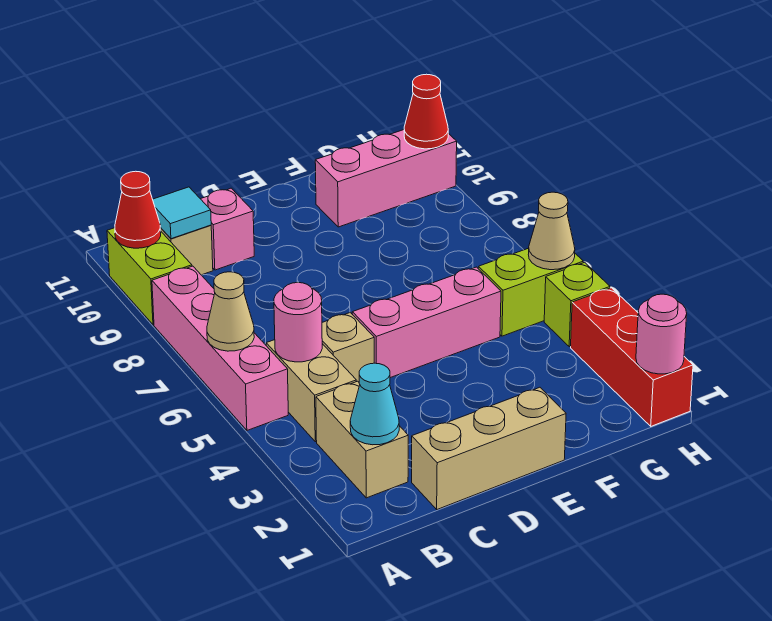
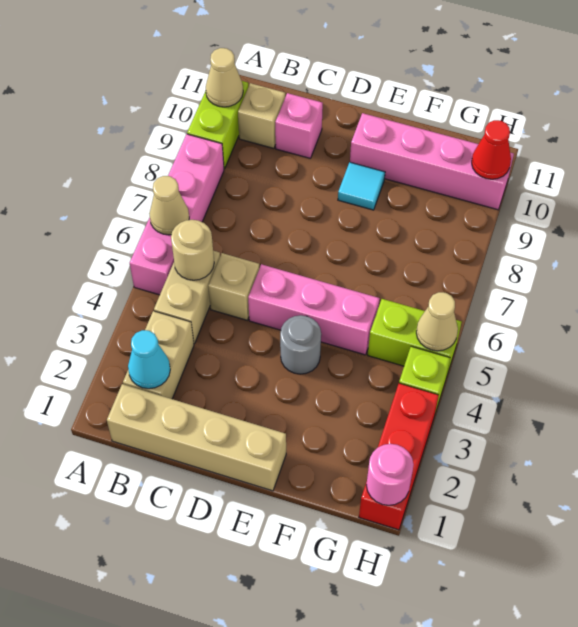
red 1x1 cone [115,171,161,248] -> tan 1x1 cone [206,48,243,107]
pink 1x1 round brick [274,283,322,362] -> tan 1x1 round brick [171,220,214,280]
cyan 1x1 tile [153,187,211,239] -> cyan 1x1 tile moved to [338,162,385,210]
tan 1x3 brick [412,387,566,509] -> tan 1x4 brick [107,384,286,491]
none -> grey 1x1 round brick [280,315,321,374]
pink 1x3 brick [315,130,457,227] -> pink 1x4 brick [350,113,514,210]

